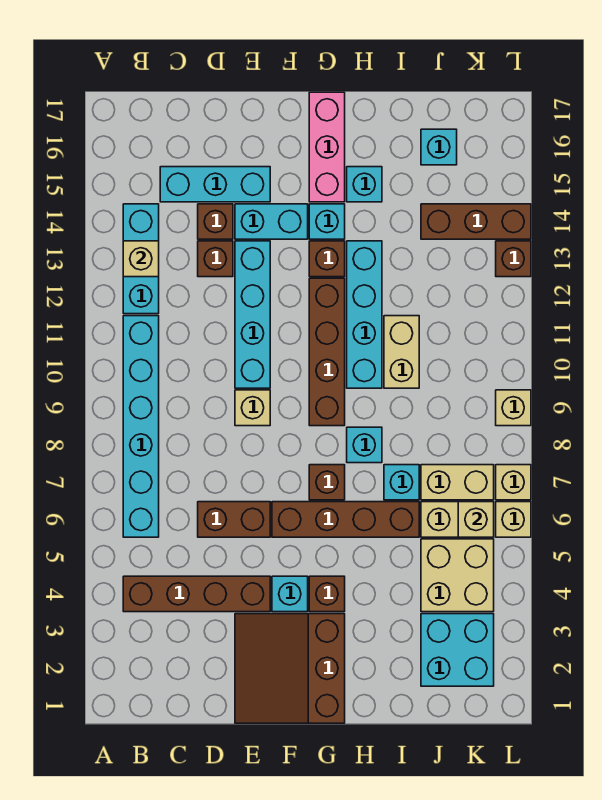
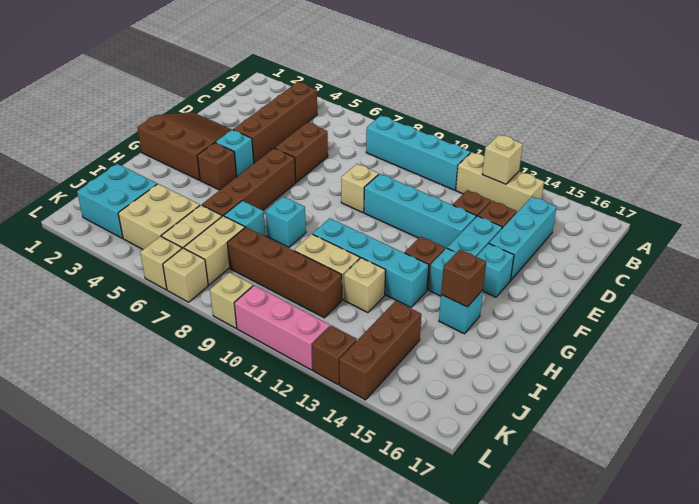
cyan 1x6 brick [123,316,159,537] -> cyan 1x4 brick [366,116,470,190]
cyan 1x3 brick [123,204,159,314] -> tan 1x3 brick [456,152,544,212]
brown 1x1 brick [309,465,345,500] -> brown 1x1 brick moved to [441,249,486,307]
brown 1x4 brick [309,278,345,426] -> brown 1x4 brick moved to [227,227,342,318]
pink 1x3 brick [309,92,345,202] -> pink 1x3 brick moved to [234,285,330,370]
cyan 1x1 brick [421,129,457,165] -> cyan 1x1 brick moved to [476,243,514,297]
tan 1x1 brick [458,502,494,537] -> tan 1x1 brick moved to [344,258,385,313]

